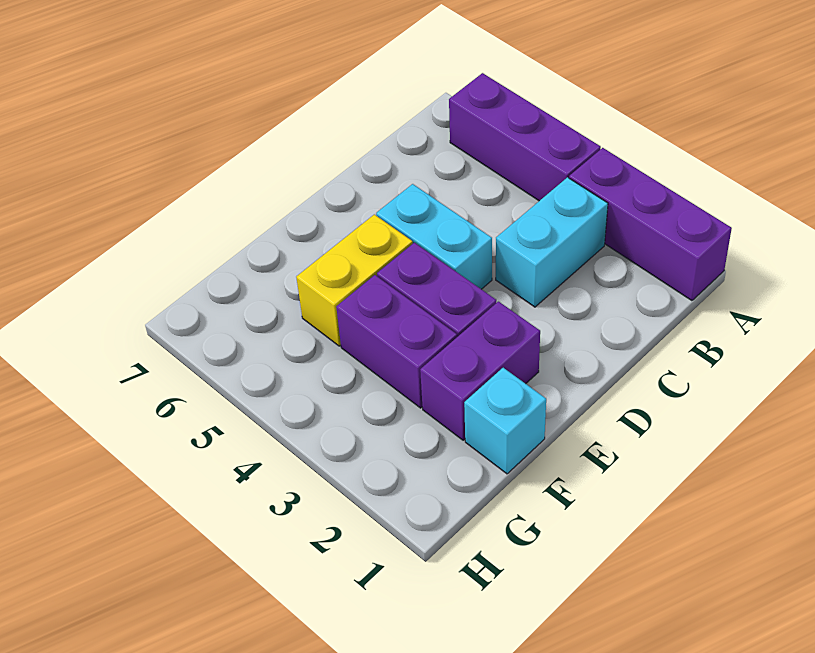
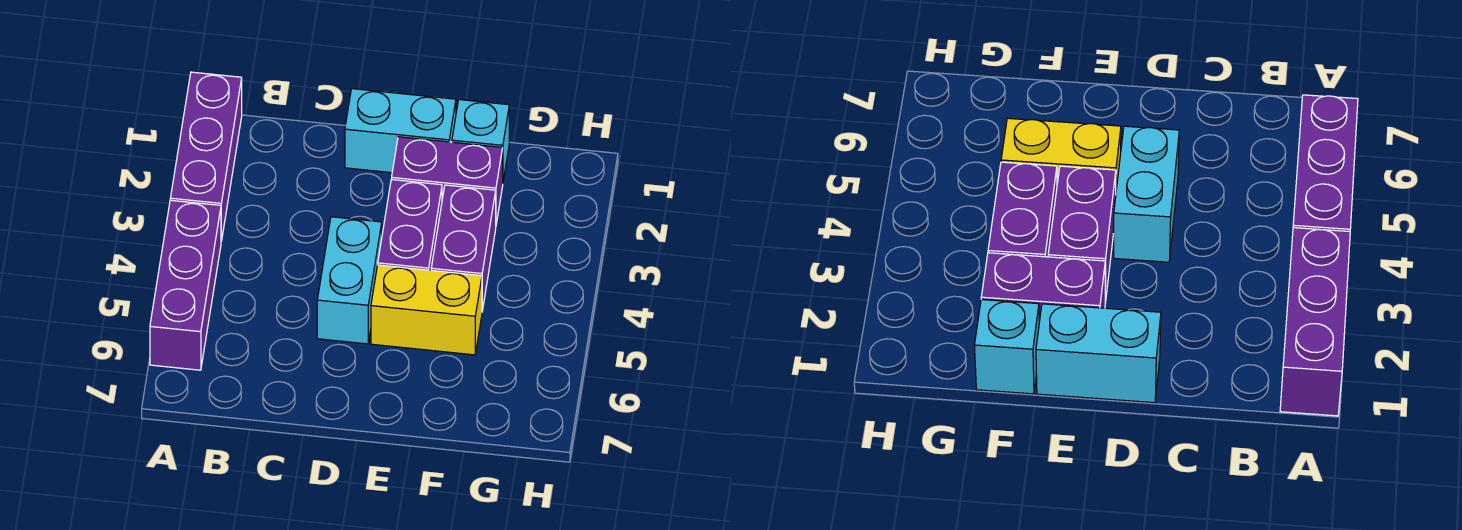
cyan 1x2 brick [496,177,608,307] -> cyan 1x2 brick moved to [345,89,456,173]

